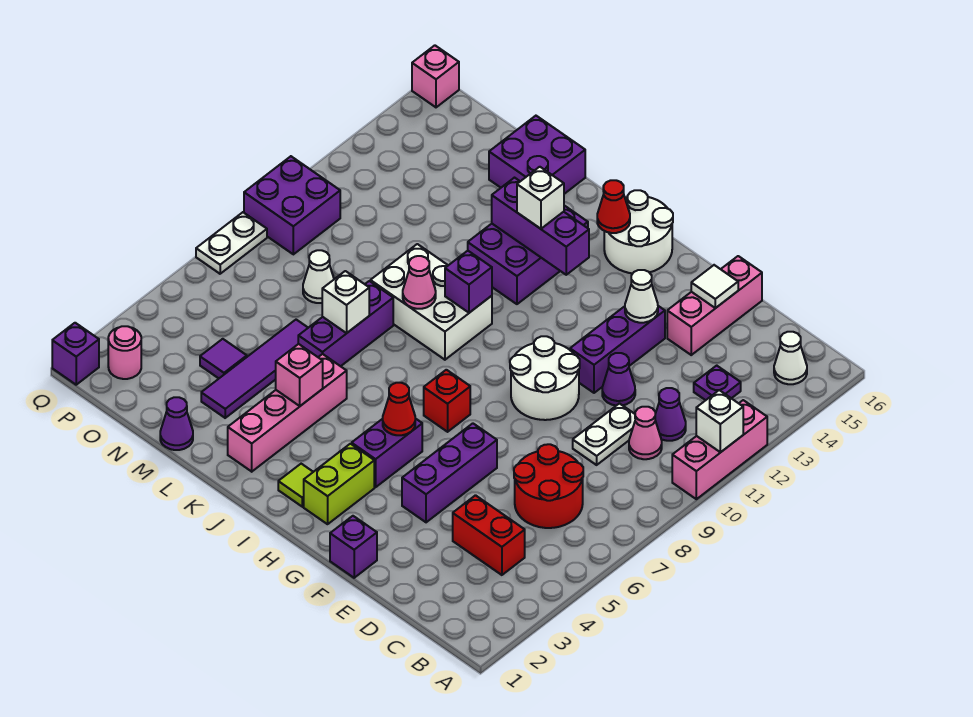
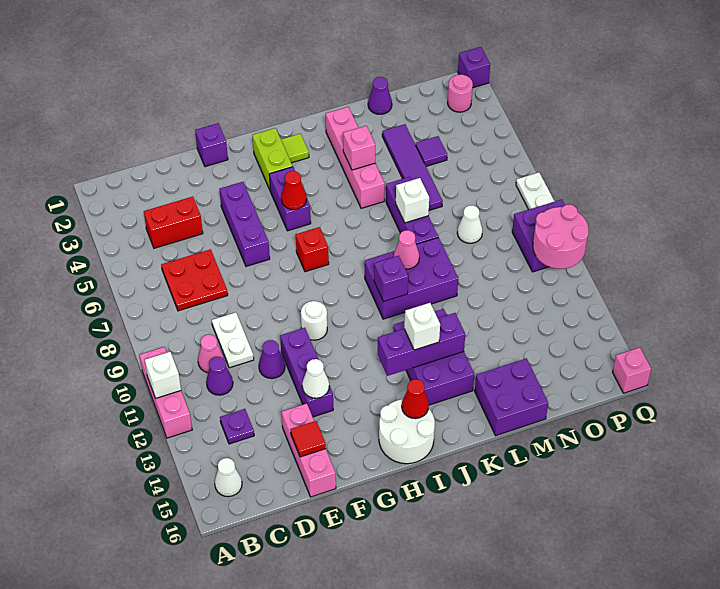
red 2x2 round brick [514,444,583,528] -> red 2x2 plate [161,249,228,311]
white 1x1 tile [691,265,738,308] -> red 1x1 tile [291,421,326,457]
white 2x2 round brick [510,336,580,420] -> white 1x1 round brick [301,301,327,340]
white 2x3 brick [370,244,492,360] -> purple 2x3 brick [365,237,458,319]
none -> pink 2x2 round brick [533,205,589,269]

